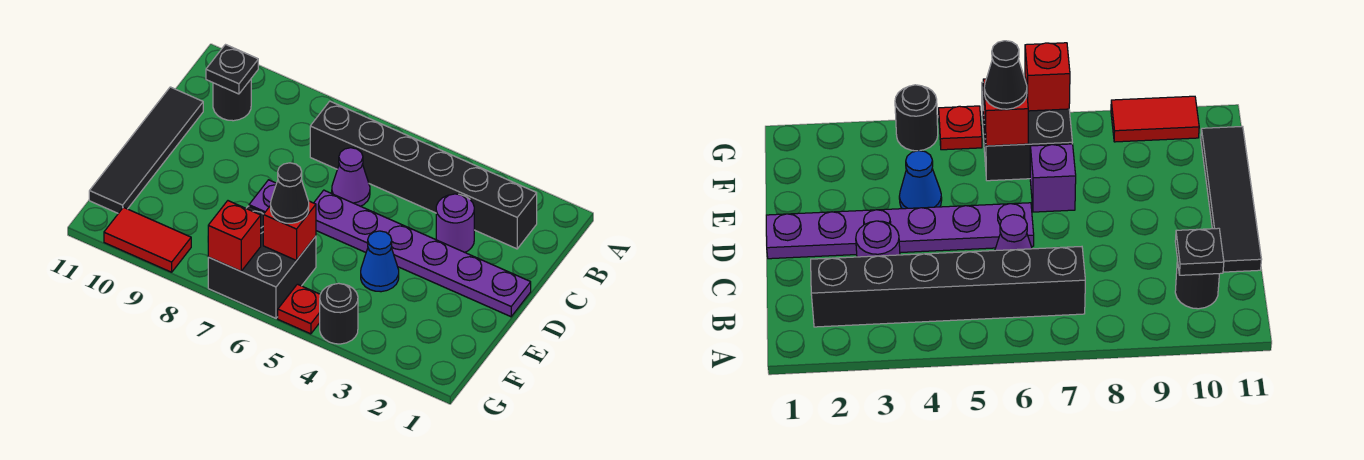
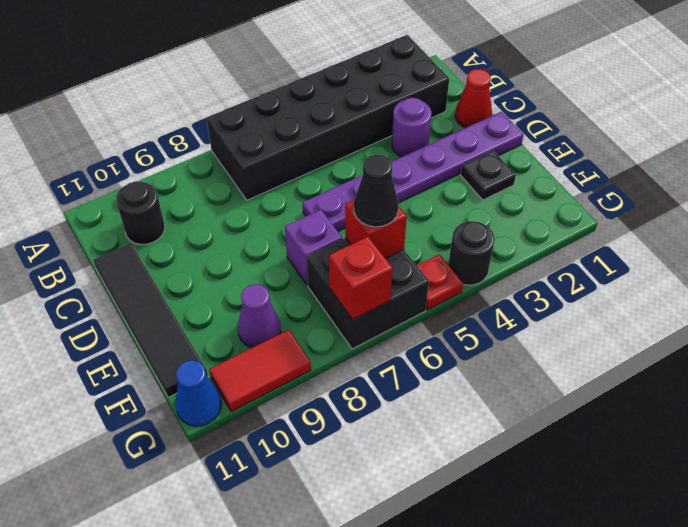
black 1x6 brick [310,101,537,249] -> black 2x6 brick [206,35,449,200]
black 1x1 plate [206,45,258,94] -> black 1x1 plate moved to [461,151,516,200]
none -> red 1x1 cone [455,69,492,128]
purple 1x1 cone [332,148,370,206] -> purple 1x1 cone moved to [238,284,281,348]
blue 1x1 cone [361,231,399,292] -> blue 1x1 cone moved to [175,360,221,426]

